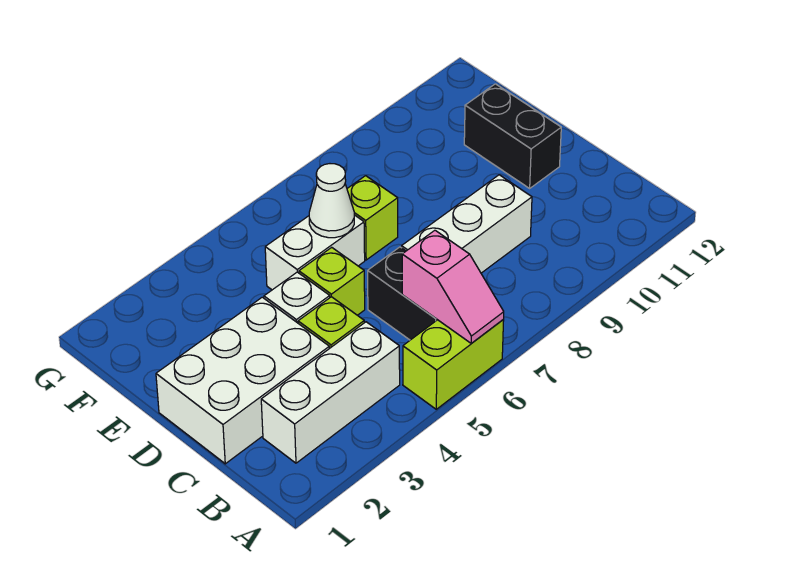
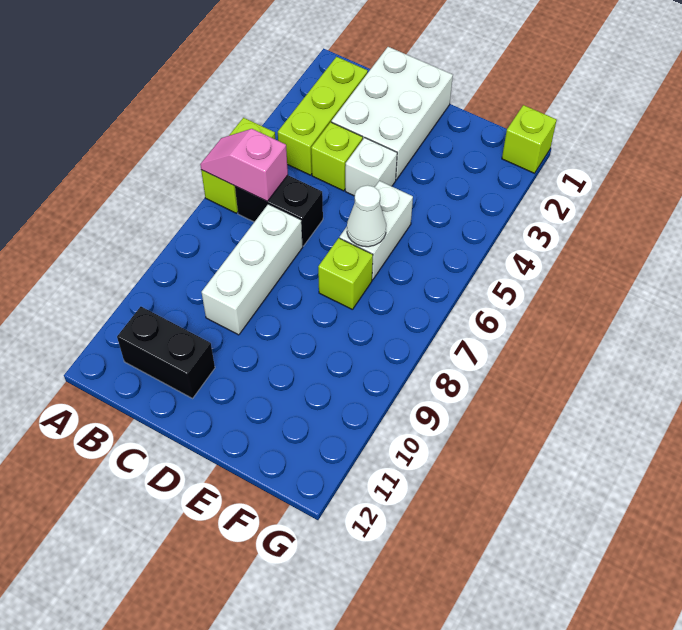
white 1x3 brick [261,322,400,463] -> lime 1x3 brick [278,57,368,175]
lime 1x1 brick [299,247,365,315] -> lime 1x1 brick moved to [502,105,557,173]
black 1x2 brick [464,84,561,188] -> black 1x2 brick moved to [117,307,215,398]

